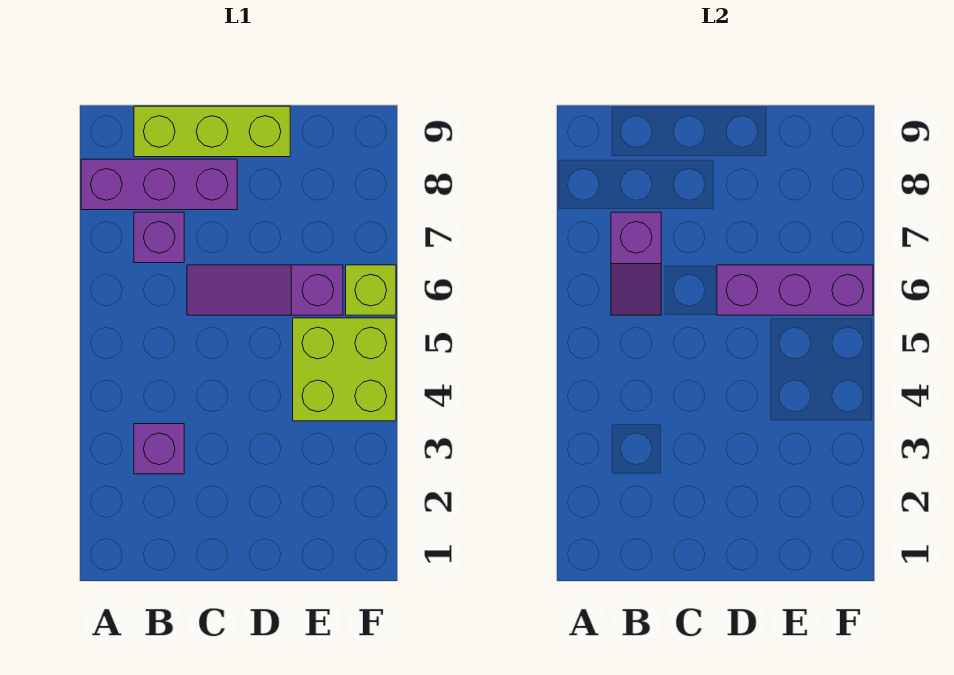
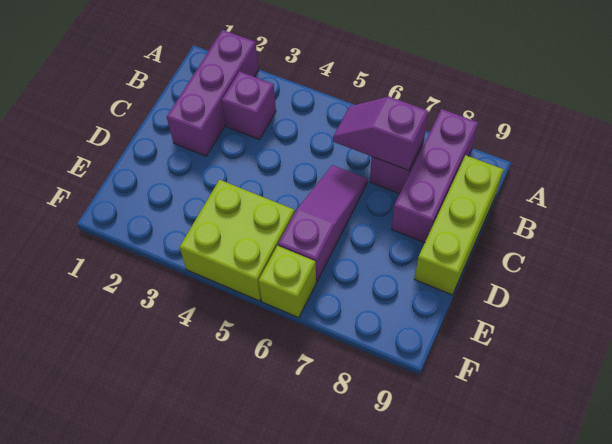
purple 1x3 brick [717,265,873,315] -> purple 1x3 brick moved to [167,30,259,156]

